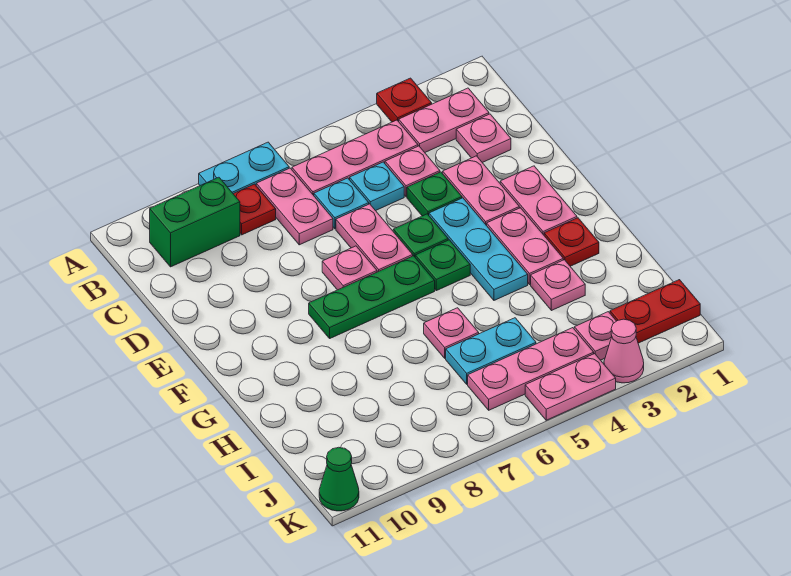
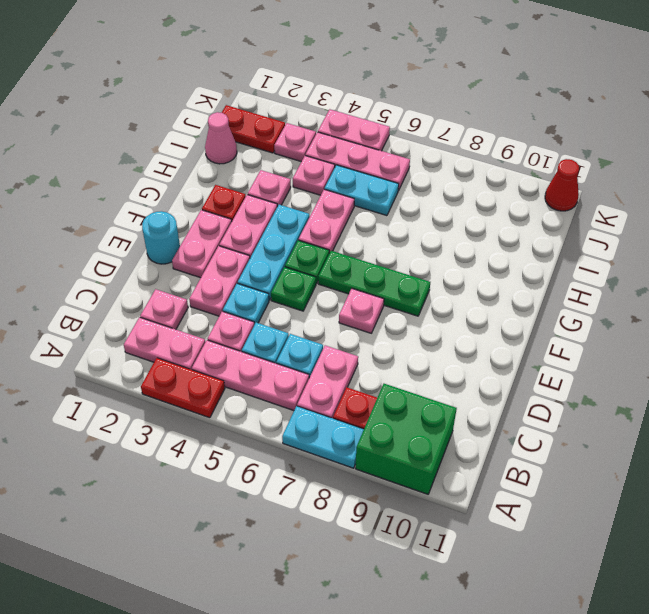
red 1x1 plate [377,78,432,122] -> red 1x2 plate [141,358,225,418]
green 1x2 brick [150,177,240,267] -> green 2x2 brick [356,384,457,494]
green 1x1 plate [407,172,462,216] -> cyan 1x1 plate [223,283,269,325]
pink 1x2 plate [336,204,413,272] -> pink 1x2 plate moved to [298,189,354,253]
none -> cyan 1x1 round brick [142,211,180,264]
pink 1x1 plate [424,308,479,358] -> pink 1x1 plate moved to [293,156,335,195]
pink 1x1 cone [604,319,644,383] -> pink 1x1 cone moved to [205,112,237,164]
green 1x1 cone [319,447,359,511] -> red 1x1 cone [545,159,579,211]

